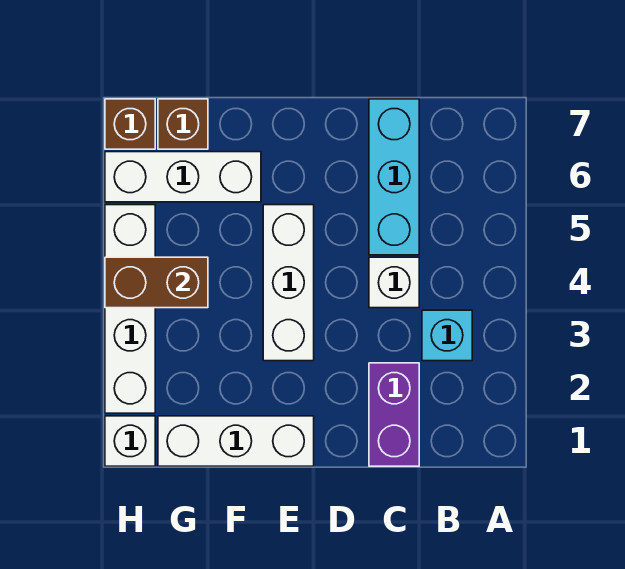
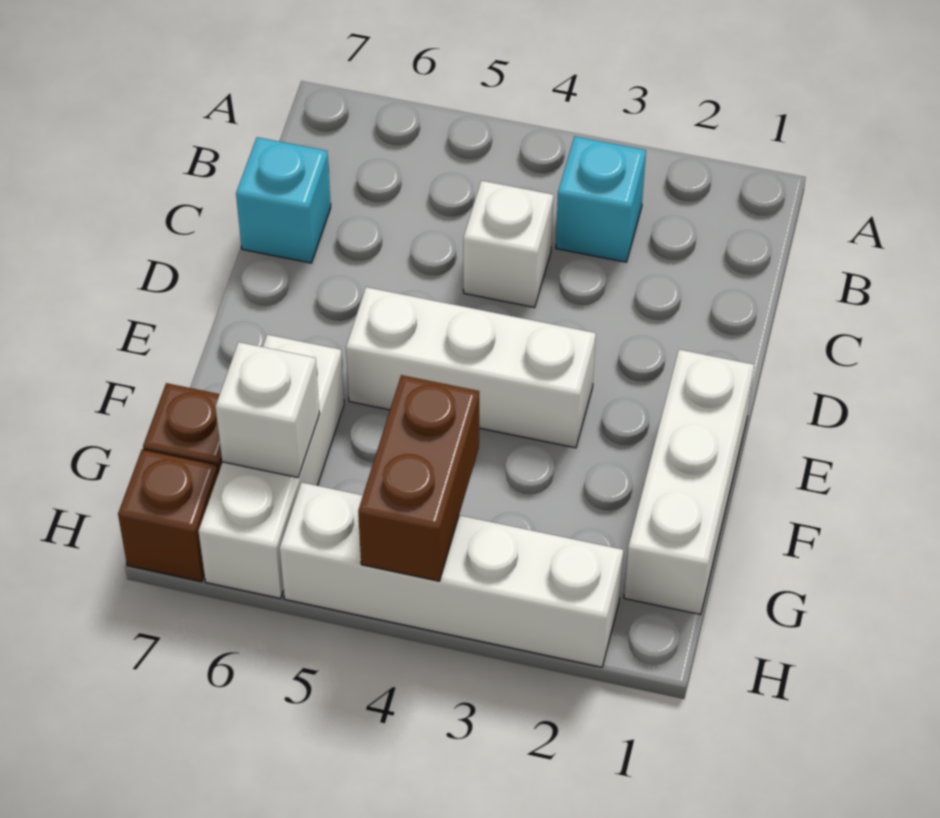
purple 1x2 brick [369,363,419,466] -> none
cyan 1x3 brick [369,99,419,255] -> cyan 1x1 brick [236,137,331,263]
white 1x1 brick [105,416,155,466] -> white 1x1 brick moved to [216,342,320,478]

